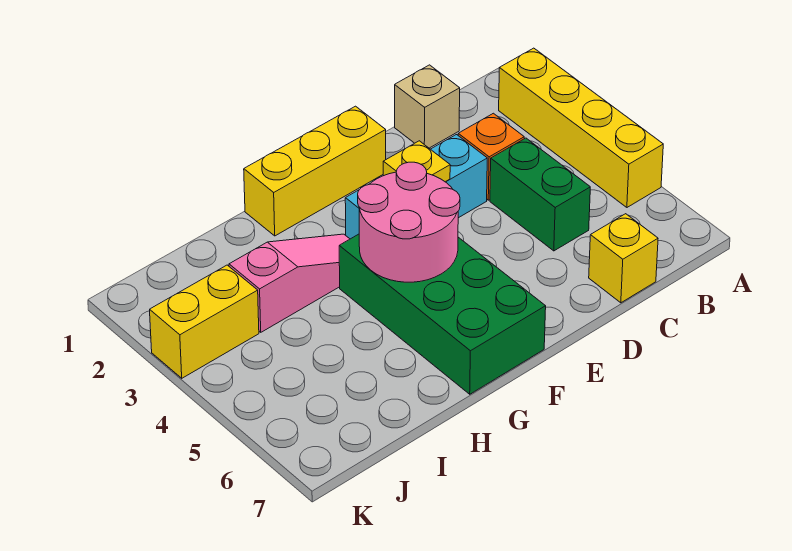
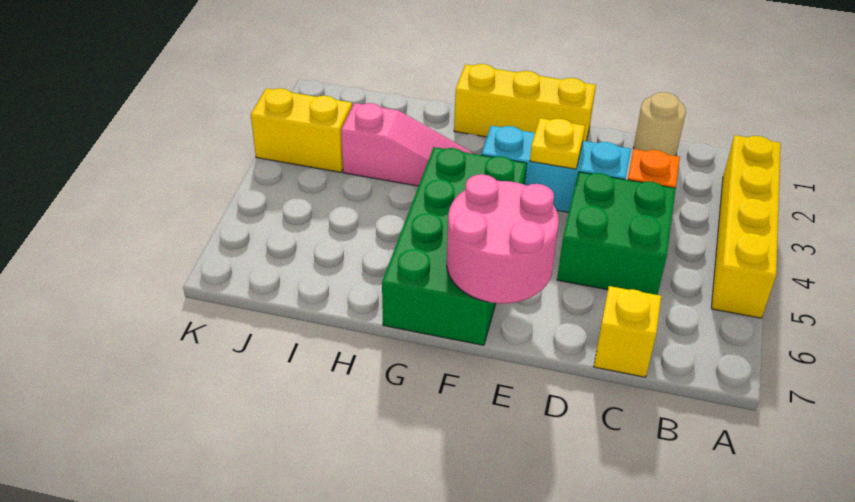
tan 1x1 brick [395,65,460,148] -> tan 1x1 round brick [633,92,686,156]
green 1x2 brick [490,138,590,251] -> green 2x2 brick [557,172,676,295]
pink 2x2 round brick [358,162,460,282] -> pink 2x2 round brick moved to [447,174,559,303]

